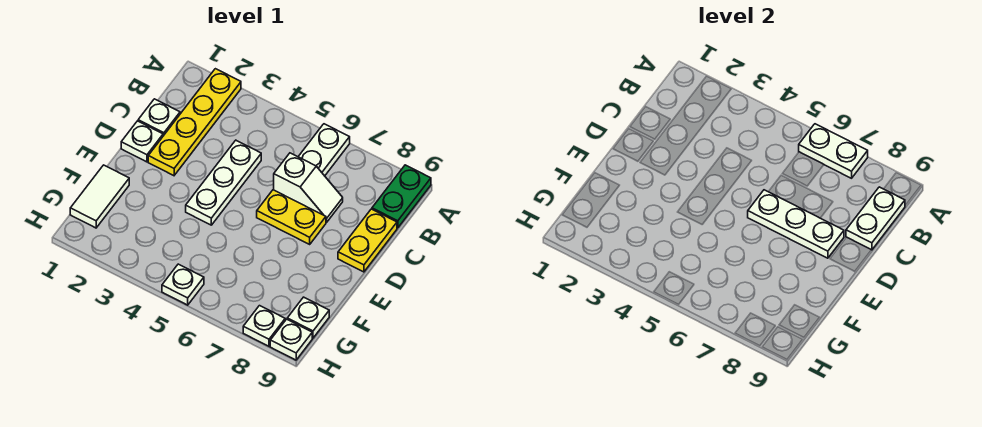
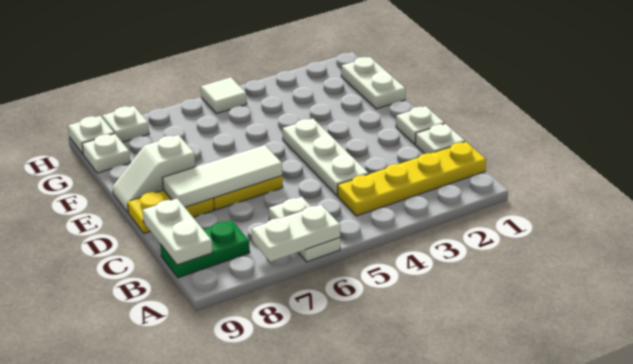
yellow 1x4 plate [148,69,241,176] -> yellow 1x4 plate turned to [338,142,486,216]
green 1x2 plate [372,165,431,228] -> green 1x2 plate turned to [160,220,250,278]
white 1x2 slope [274,153,343,222] -> white 1x2 slope moved to [112,135,195,212]
yellow 1x2 plate [338,209,397,272] -> yellow 1x2 plate turned to [127,190,214,234]
white 1x3 plate [748,190,844,258] -> white 1x3 tile [162,145,282,207]
white 1x2 tile [70,165,129,228] -> white 1x2 plate [341,57,406,109]
white 1x1 plate [162,264,204,305] -> white 1x1 tile [201,77,247,114]

